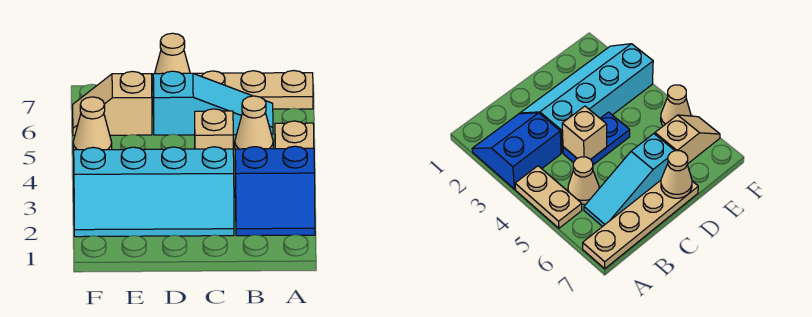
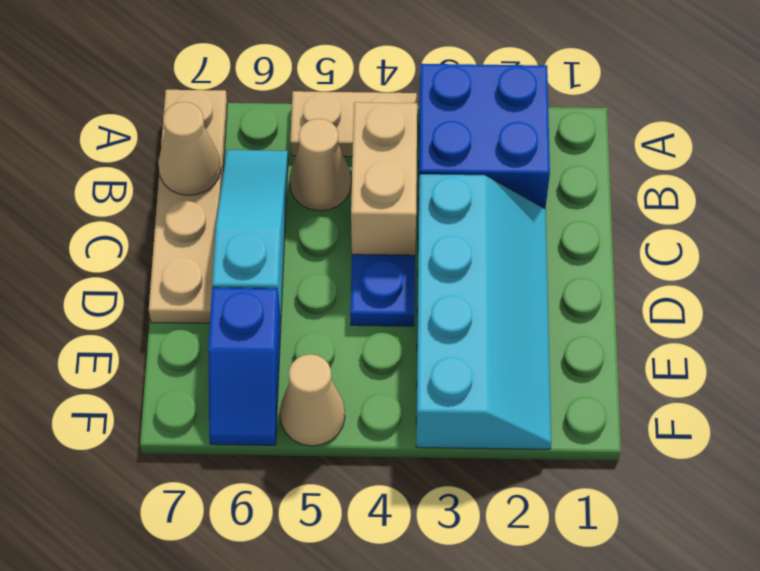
blue 2x2 slope [235,146,315,236] -> blue 2x2 brick [418,64,550,209]
tan 1x1 brick [195,109,233,149] -> tan 1x2 brick [351,102,417,255]
tan 1x1 cone [155,33,190,74] -> tan 1x1 cone moved to [158,102,221,195]
tan 1x2 slope [73,71,152,136] -> blue 1x2 slope [208,288,281,445]

